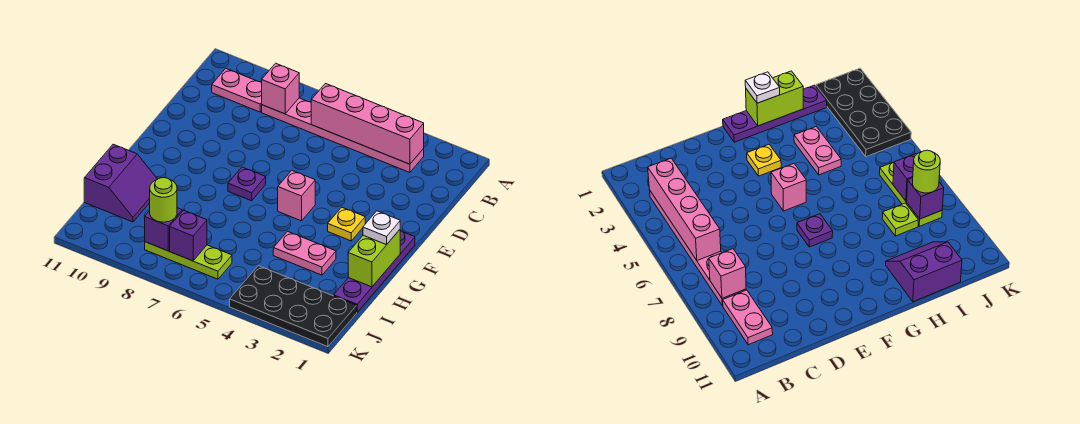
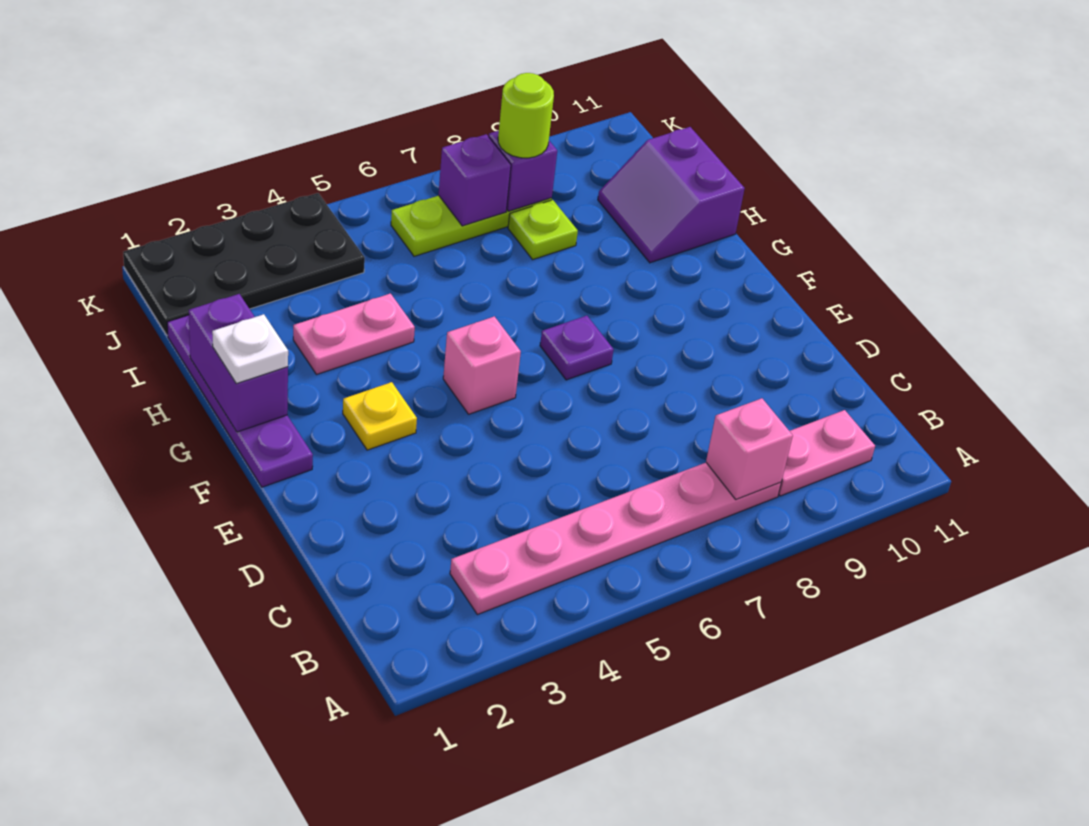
pink 1x4 brick [311,84,424,164] -> none
lime 1x2 brick [348,230,400,287] -> purple 1x2 brick [189,294,288,432]

